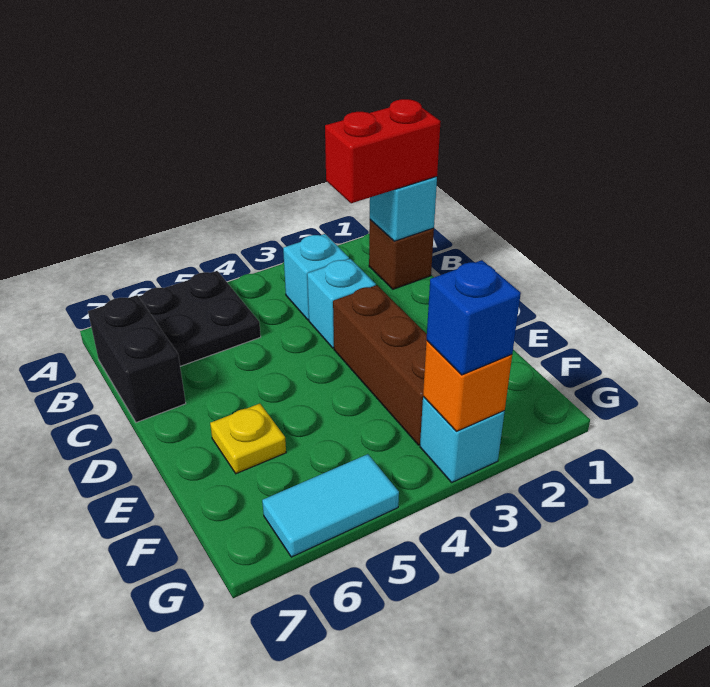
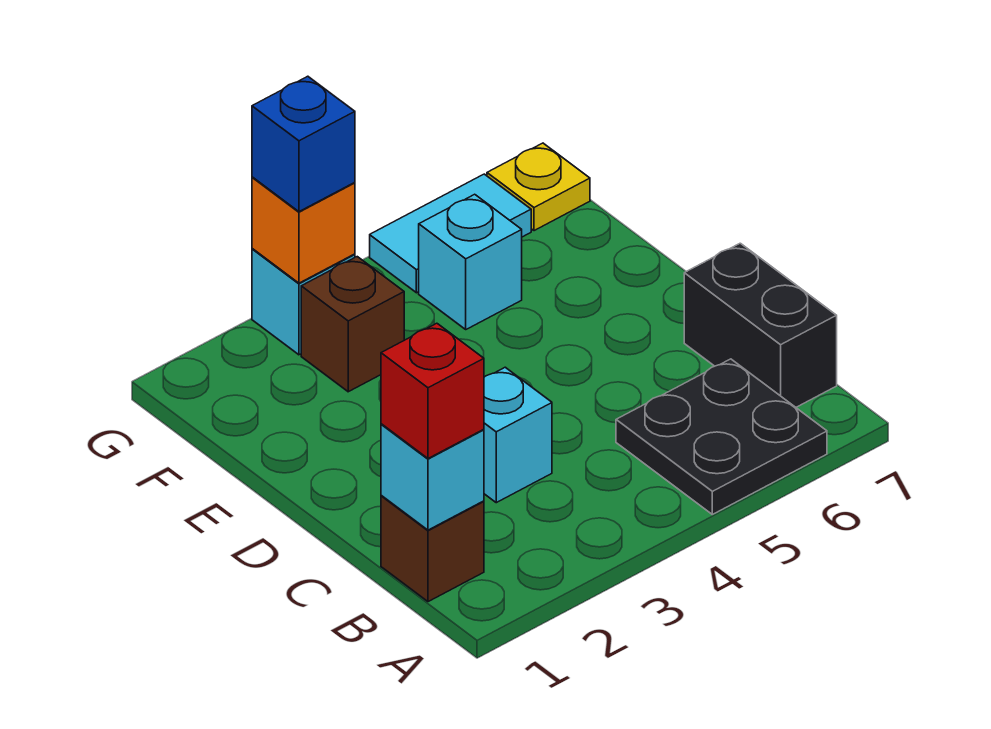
red 1x2 brick [325,99,441,203] -> red 1x1 brick [381,323,484,458]
cyan 1x1 brick [283,234,349,320] -> cyan 1x1 brick moved to [419,194,522,329]
brown 1x3 brick [333,285,427,445] -> brown 1x1 brick [301,257,404,392]
yellow 1x1 plate [210,404,286,474] -> yellow 1x1 plate moved to [487,143,590,231]

